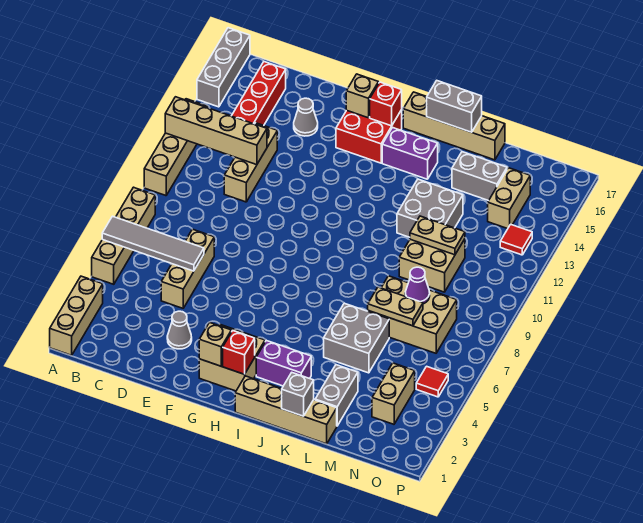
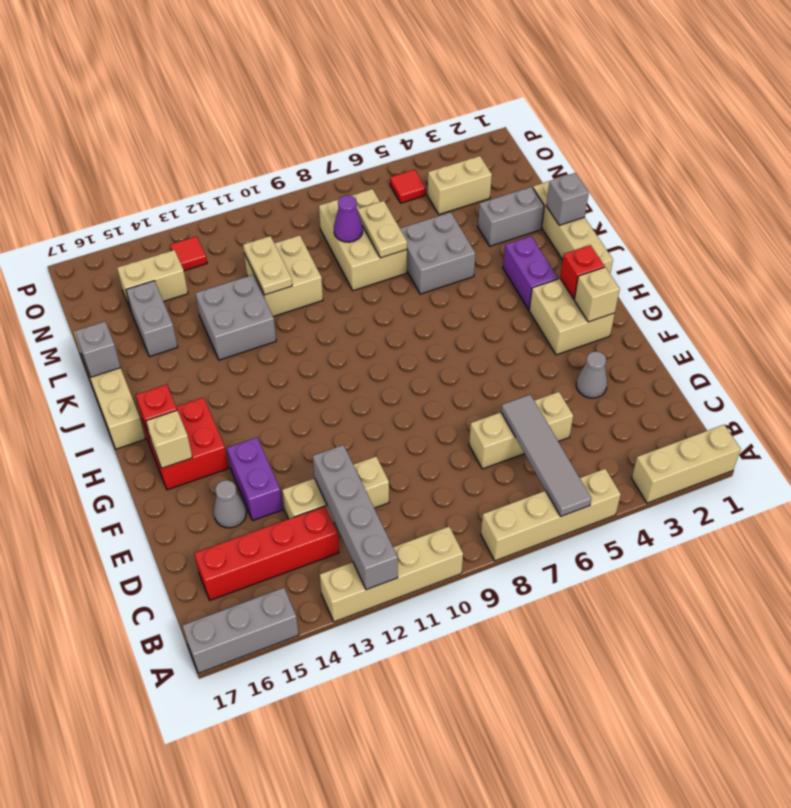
tan 1x4 brick [165,97,267,165] -> grey 1x4 brick [313,445,398,590]
purple 1x2 brick [382,128,438,179] -> purple 1x2 brick moved to [227,437,283,520]
grey 1x2 brick [427,81,482,132] -> grey 1x1 brick [75,322,121,377]

